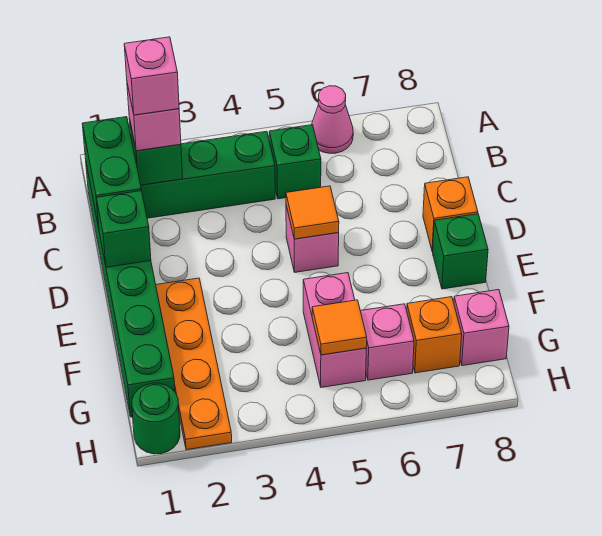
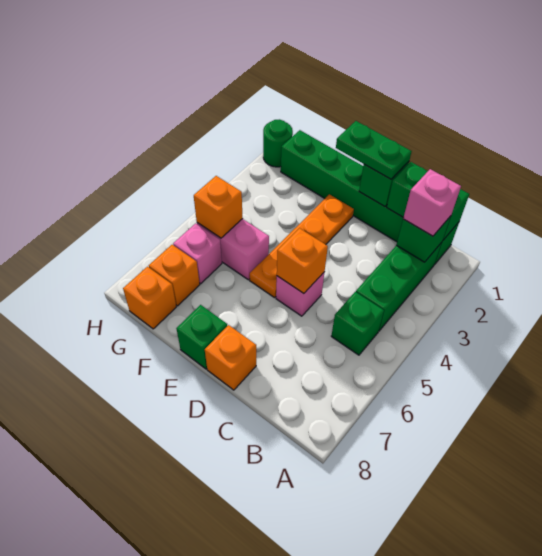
pink 1x1 cone [312,86,353,153] -> none
pink 1x1 brick [124,37,179,115] -> none
none -> green 1x2 plate [336,121,412,179]
orange 1x1 tile [286,186,339,239] -> orange 1x1 brick [277,228,328,293]
orange 1x4 plate [156,278,232,450] -> orange 1x4 plate turned to [250,194,354,298]
orange 1x1 tile [312,300,367,355] -> orange 1x1 brick [194,176,243,238]
pink 1x1 brick [454,290,509,366] -> orange 1x1 brick [123,267,176,329]

